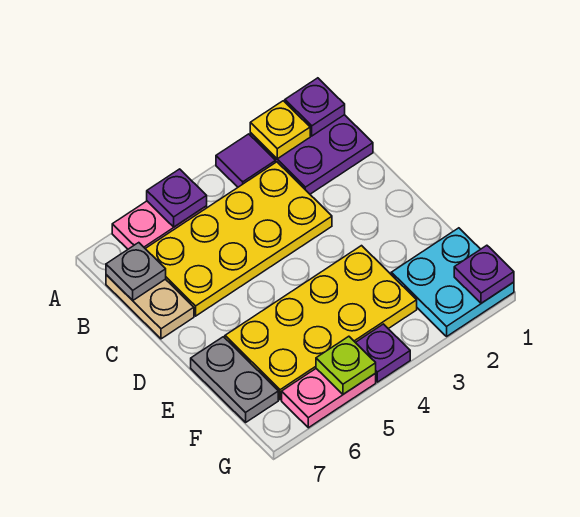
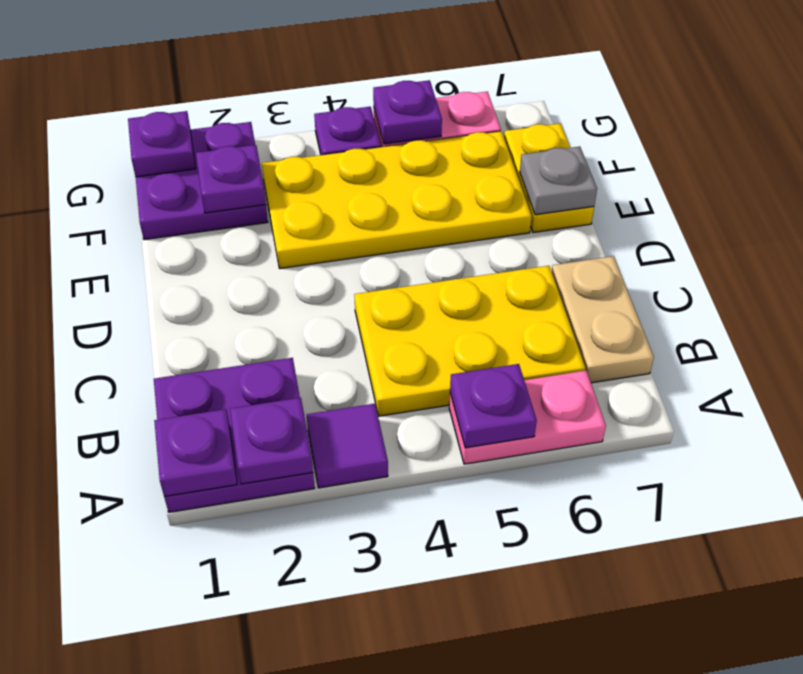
yellow 1x1 plate [250,101,310,159] -> purple 1x1 plate [230,398,313,484]
yellow 2x4 plate [145,162,332,316] -> yellow 2x3 plate [354,266,585,416]
grey 1x1 plate [106,243,166,300] -> grey 1x1 plate moved to [520,147,597,215]
grey 1x2 plate [191,337,278,422] -> yellow 1x2 plate [504,123,594,233]
cyan 2x2 plate [391,228,514,336] -> purple 2x2 plate [136,122,268,240]
none -> purple 1x1 plate [196,145,266,213]
lime 1x1 plate [316,336,376,394] -> purple 1x1 plate [373,80,442,144]

